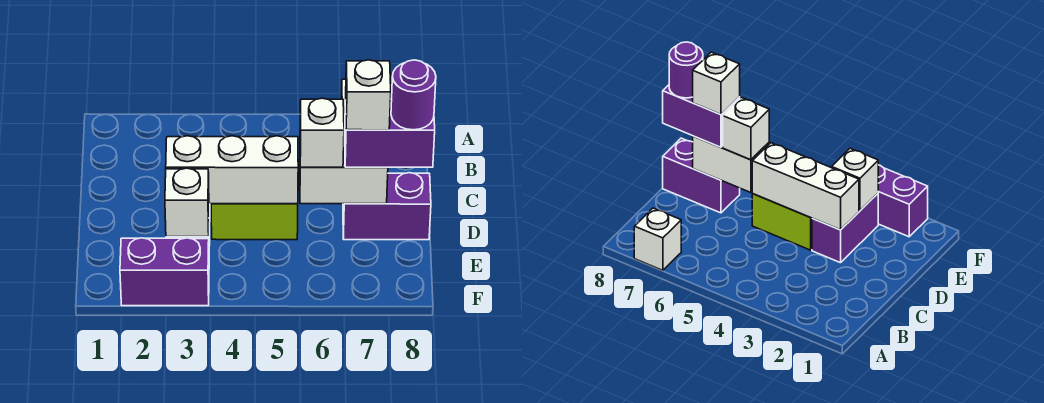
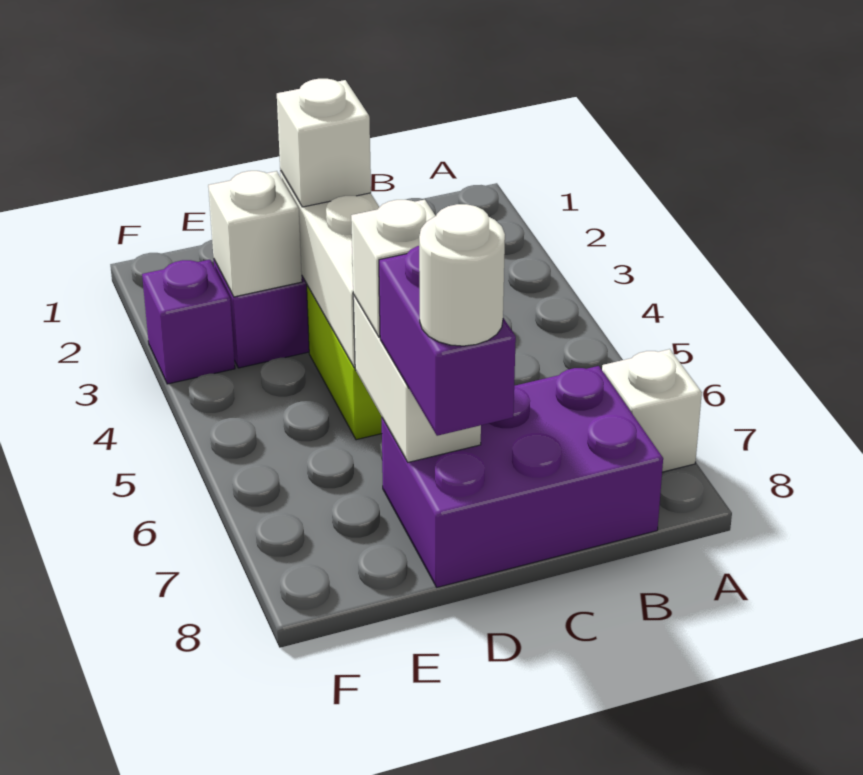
purple 1x2 brick [343,173,431,240] -> purple 2x3 brick [382,366,663,587]
white 1x1 brick [346,60,391,130] -> white 1x1 brick moved to [277,79,371,207]
purple 1x1 round brick [391,60,436,130] -> white 1x1 round brick [419,204,505,346]
purple 1x2 brick [120,238,209,306] -> purple 1x1 brick [142,260,235,384]

